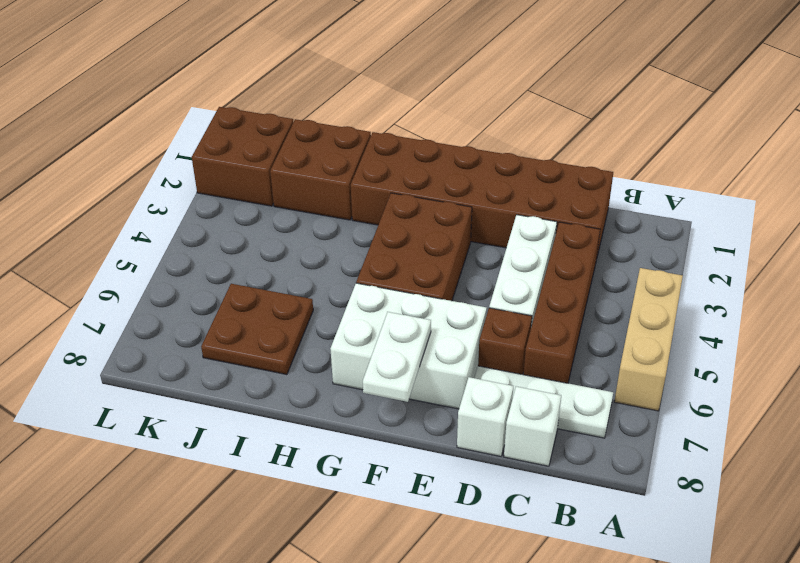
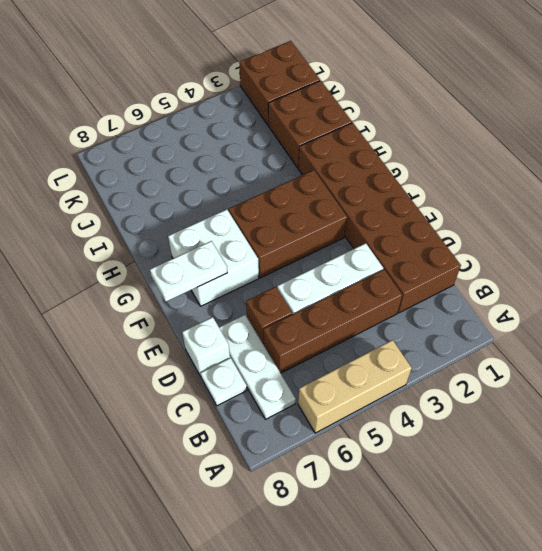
white 1x1 brick [504,386,561,466] -> white 1x1 plate [201,358,247,406]
white 2x3 brick [330,283,487,409] -> white 2x2 brick [168,209,259,306]
brown 2x2 plate [201,284,313,375] -> none

